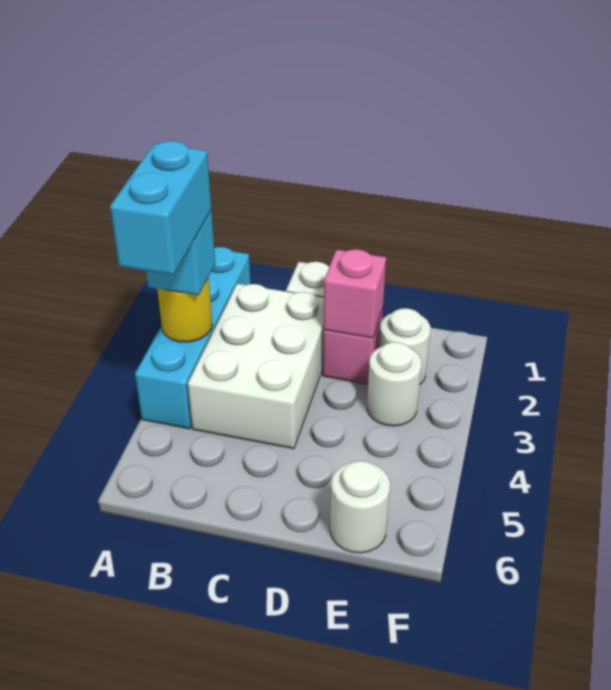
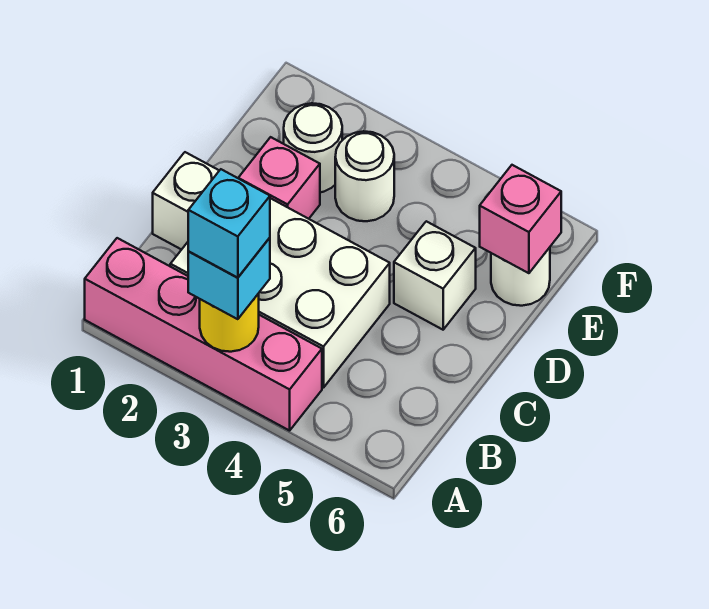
cyan 1x4 brick [135,247,250,429] -> pink 1x4 brick [85,238,322,431]
cyan 1x2 brick [110,141,211,275] -> cyan 1x1 brick [188,169,270,278]
pink 1x1 brick [323,249,386,338] -> pink 1x1 brick moved to [480,165,561,273]
none -> white 1x1 brick [394,221,476,330]

